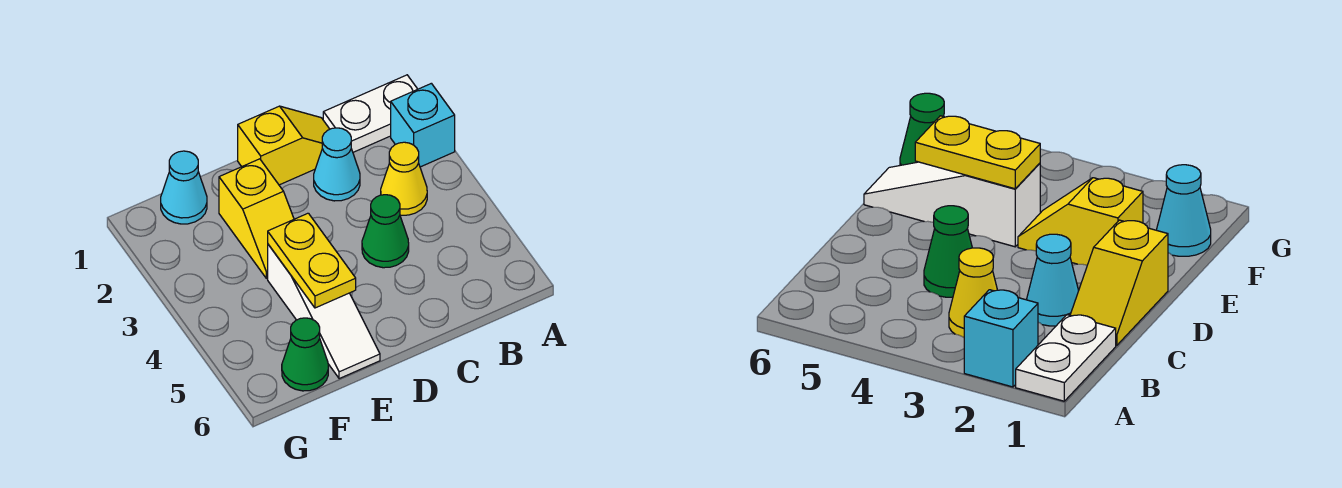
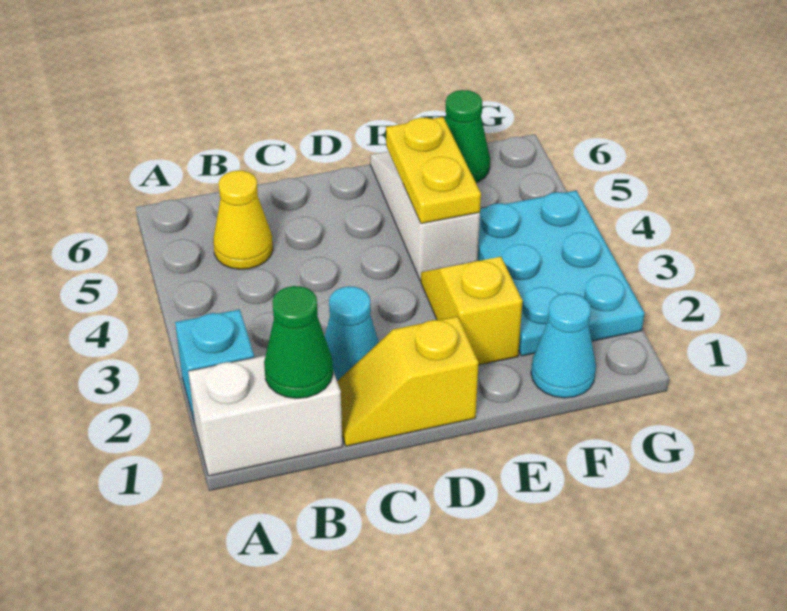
white 1x2 plate [323,75,417,152] -> white 1x2 brick [188,355,342,476]
yellow 1x1 cone [381,142,427,215] -> yellow 1x1 cone moved to [213,170,273,269]
green 1x1 cone [362,195,409,268] -> green 1x1 cone moved to [264,286,333,398]
none -> cyan 2x3 plate [478,191,645,356]

